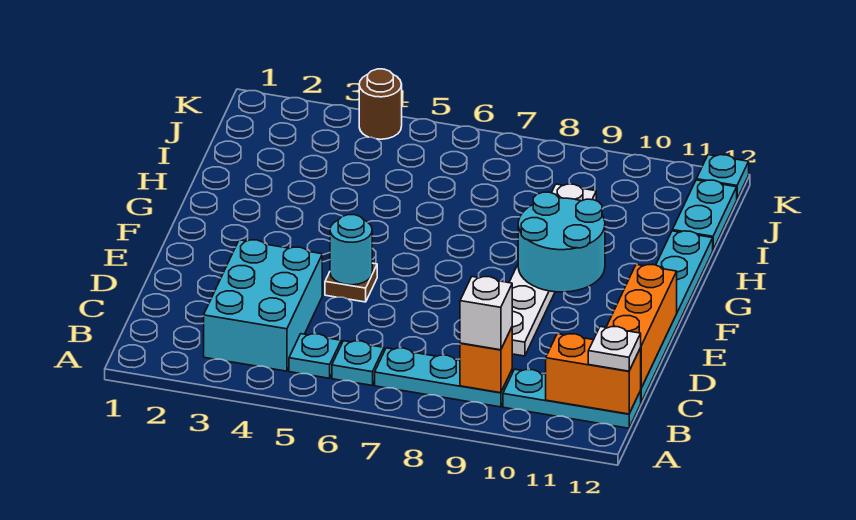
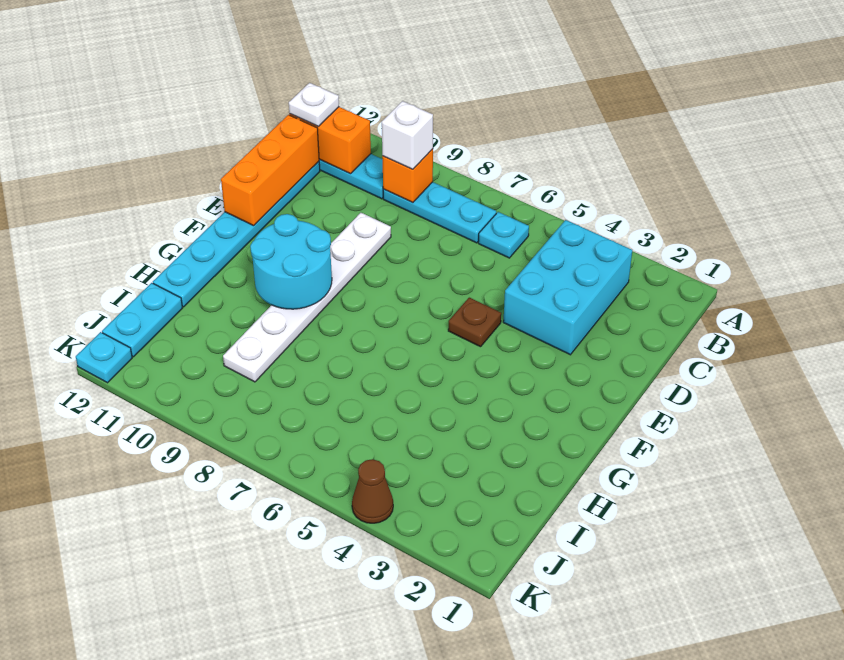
cyan 1x1 plate [289,334,341,378] -> none
cyan 1x1 round brick [330,215,372,285] -> none
brown 1x1 round brick [359,69,402,139] -> brown 1x1 cone [352,459,393,523]

